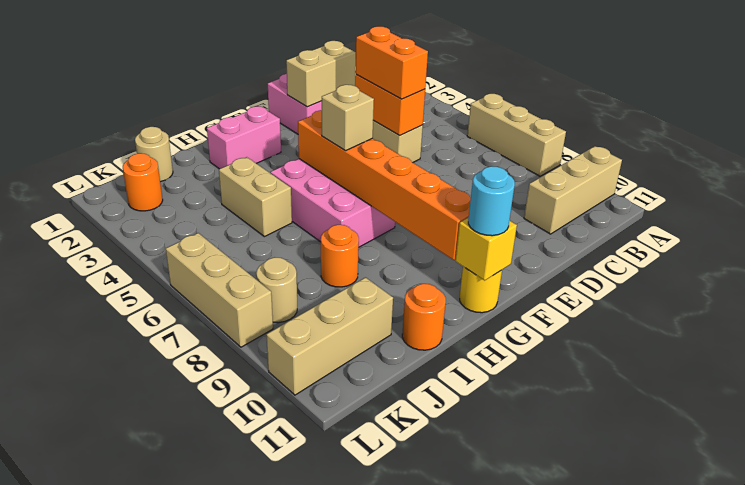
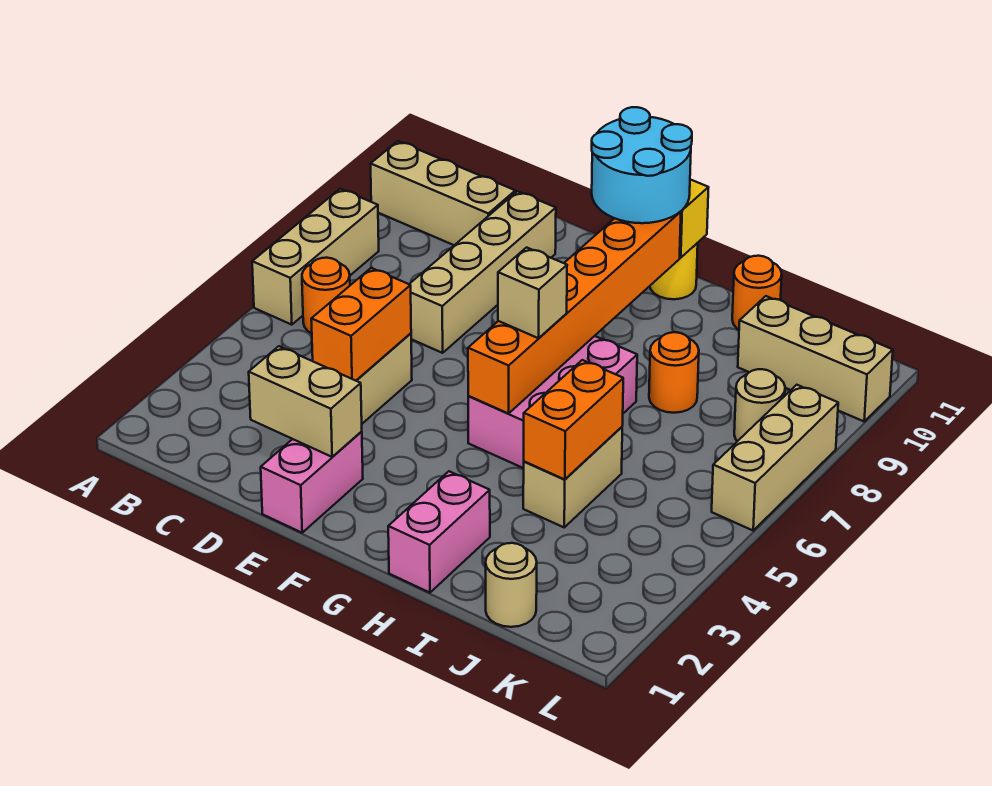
orange 1x2 brick [356,26,428,99] -> orange 1x2 brick moved to [524,360,623,479]
none -> tan 1x4 brick [409,191,556,353]
pink 1x2 brick [207,106,281,169] -> pink 1x2 brick turned to [388,471,490,593]
cyan 1x1 round brick [468,166,515,236] -> cyan 2x2 round brick [592,107,692,223]
orange 1x1 round brick [123,153,163,211] -> orange 1x1 round brick moved to [302,258,350,333]

